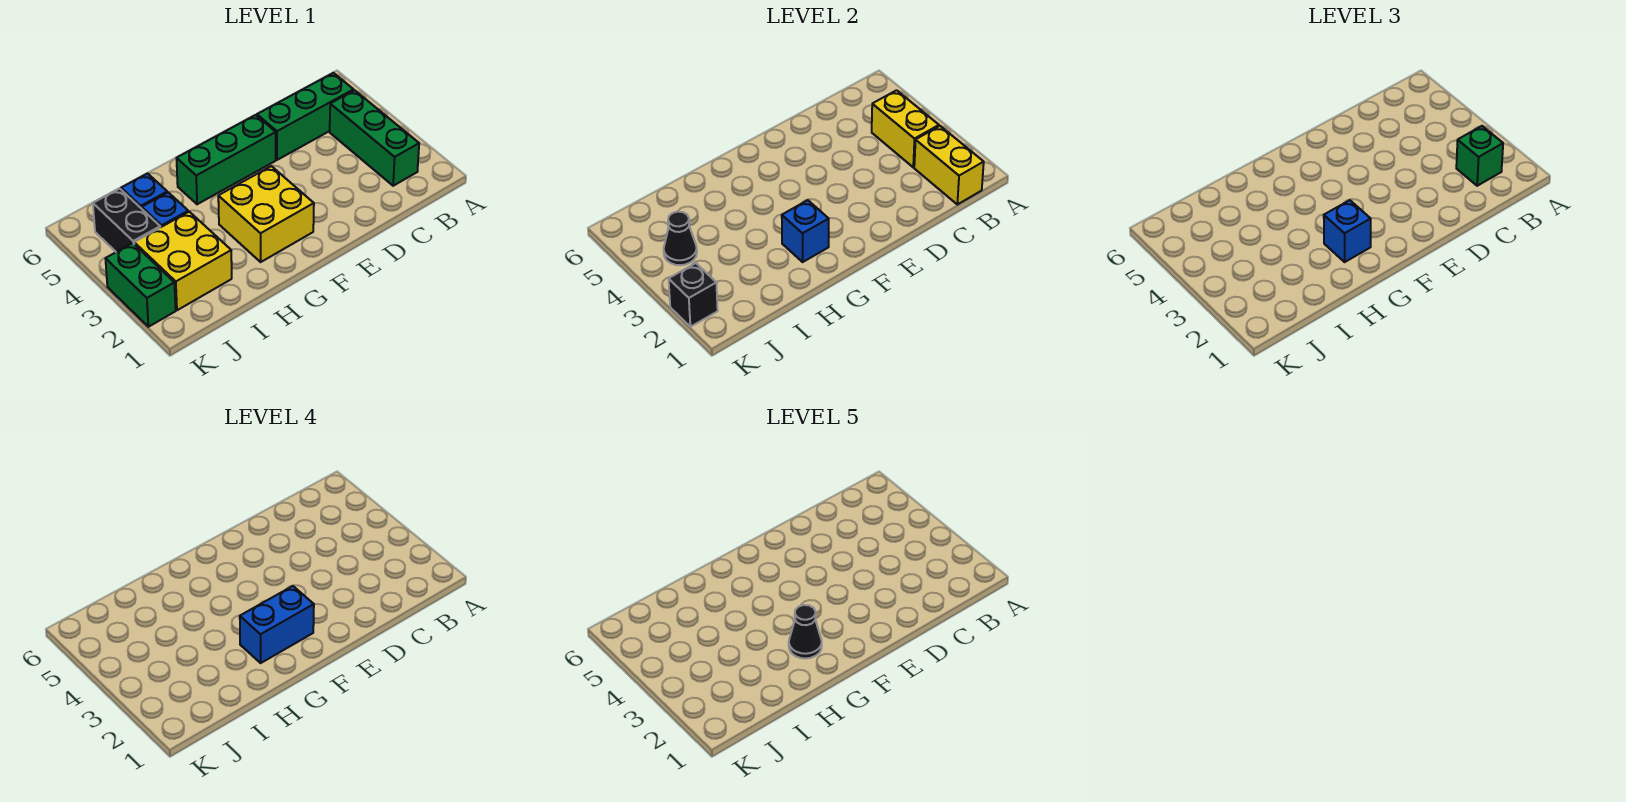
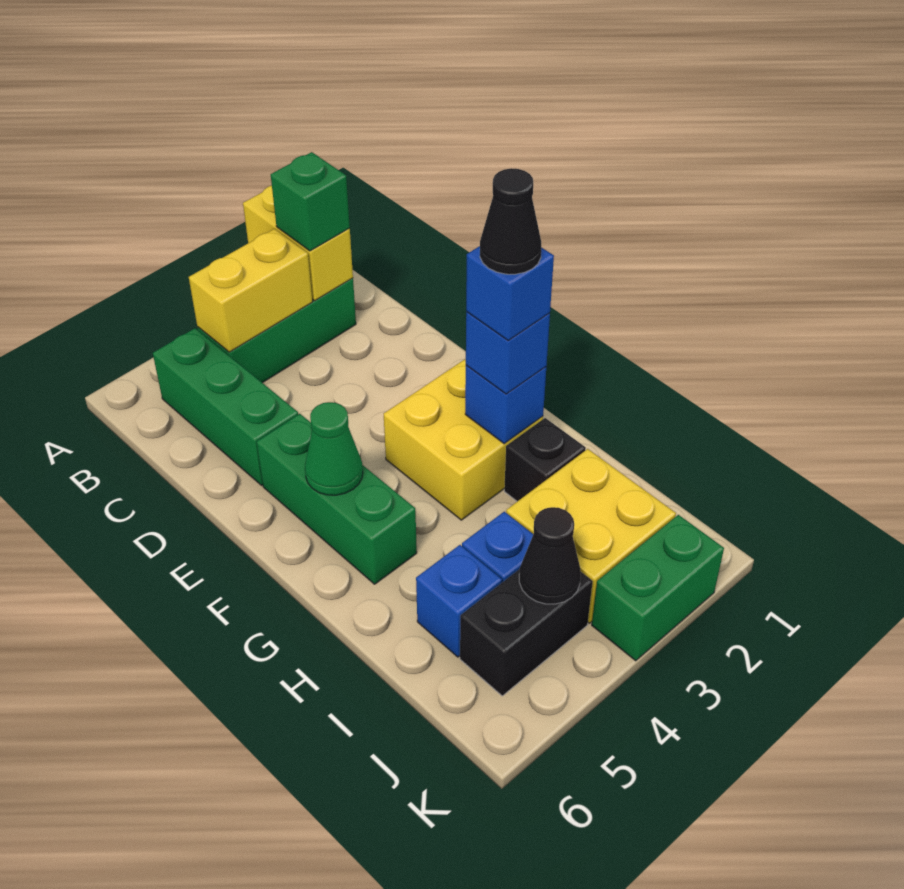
yellow 1x2 brick [914,126,984,204] -> yellow 1x2 brick turned to [243,186,353,301]
blue 1x2 brick [240,586,314,663] -> blue 1x1 brick [466,246,554,340]
none -> green 1x1 cone [305,402,363,495]
black 1x1 brick [669,263,718,327] -> black 1x1 brick moved to [504,418,586,501]

